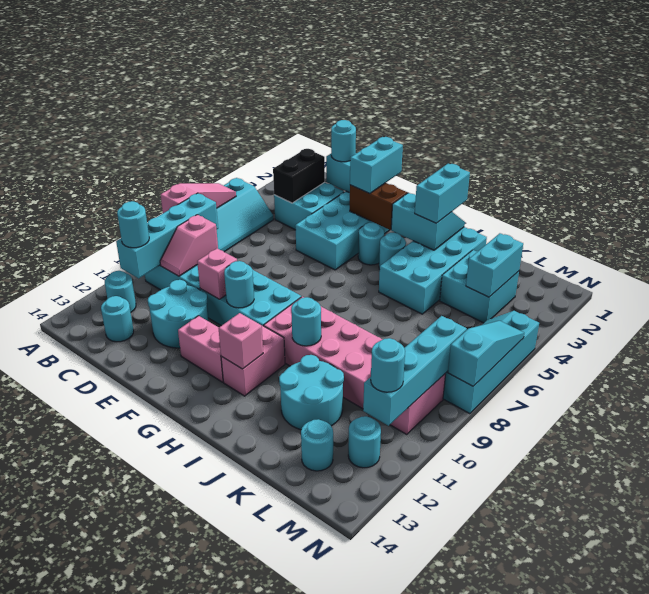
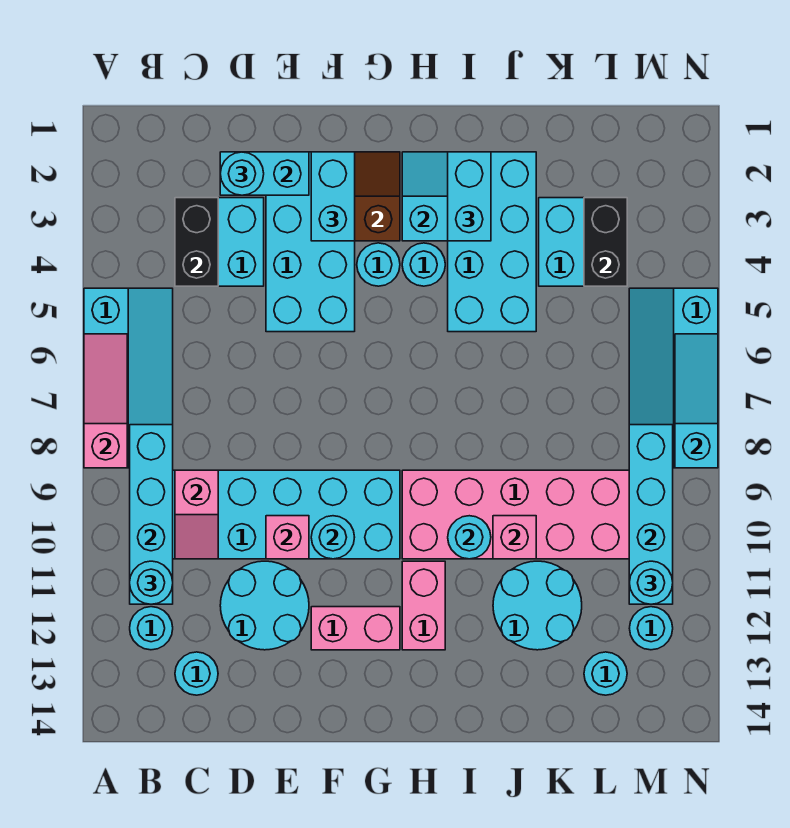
pink 1x1 brick [218,313,263,369] -> pink 1x1 brick moved to [493,516,536,559]
cyan 1x2 brick [466,233,523,297] -> black 1x2 brick [584,198,627,286]

